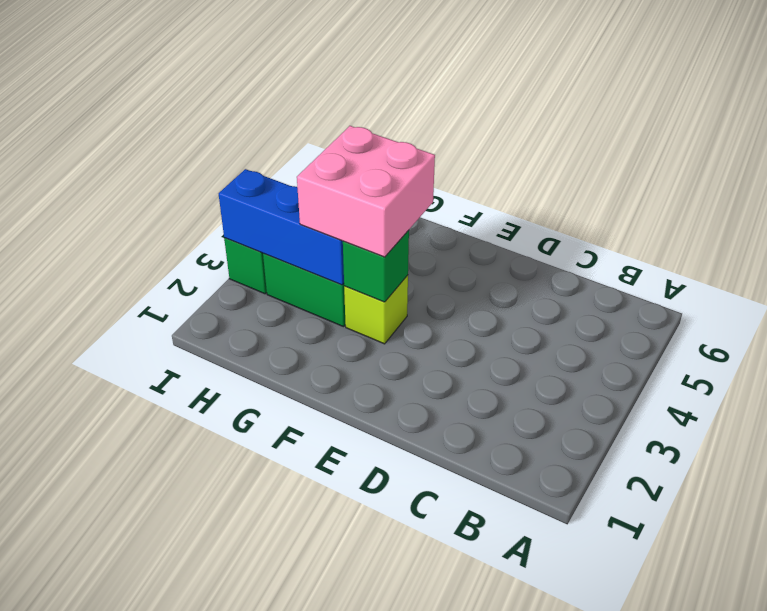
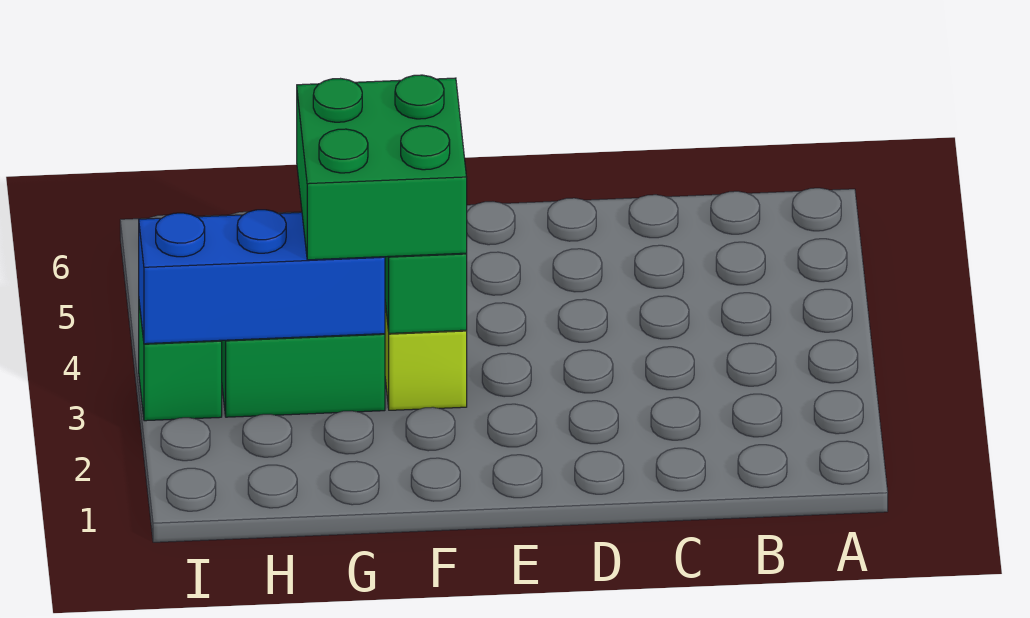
pink 2x2 brick [297,126,435,257] -> green 2x2 brick [297,75,467,260]

